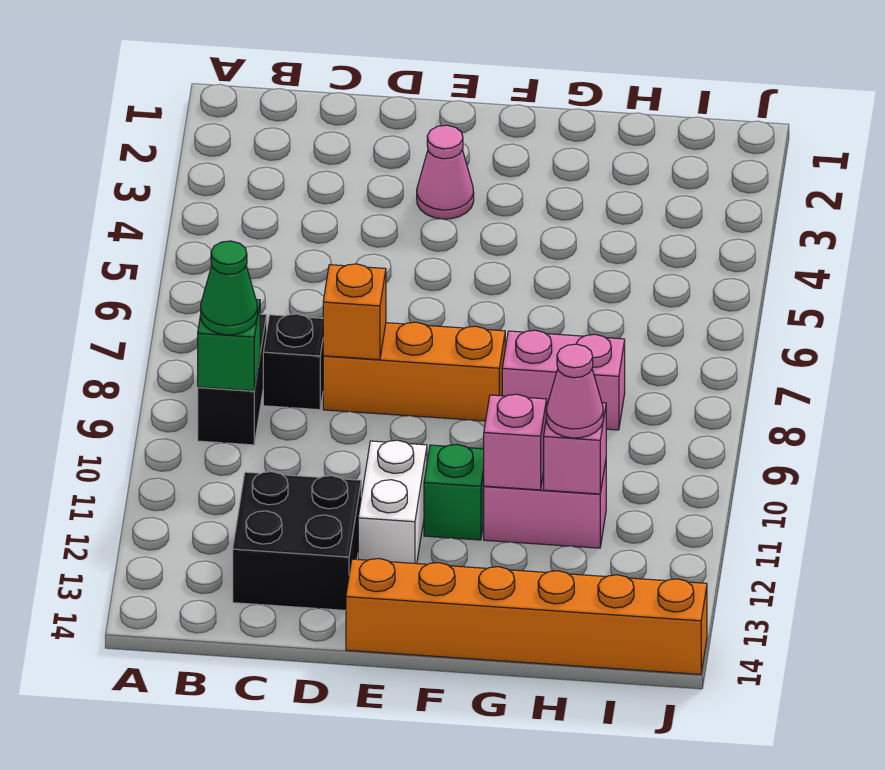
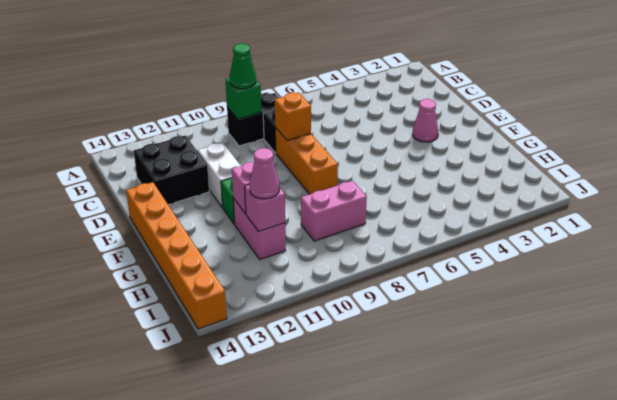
white 1x2 brick [358,440,427,564] -> white 1x2 brick turned to [198,143,241,208]
pink 1x2 brick [502,330,625,430] -> pink 1x2 brick turned to [301,181,367,241]

